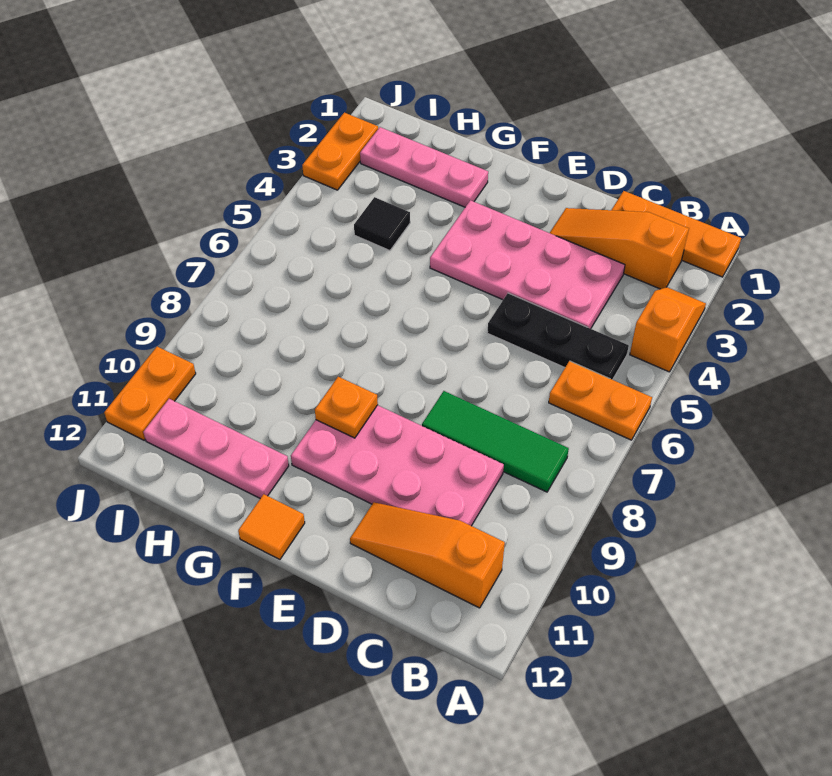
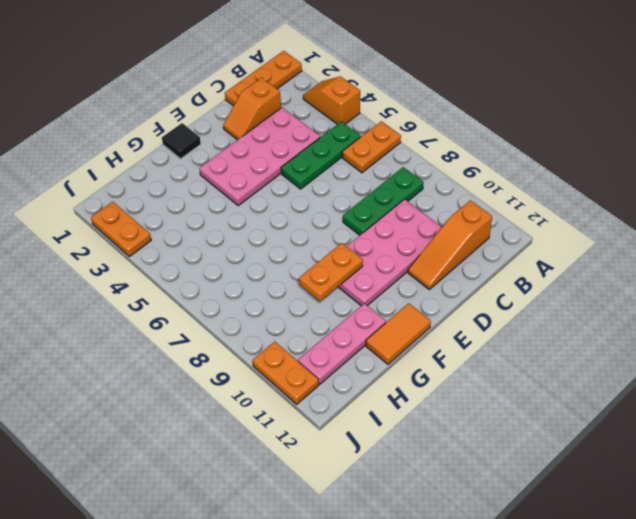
orange 1x3 slope [550,208,689,289] -> orange 1x2 slope [223,78,281,140]
black 1x3 plate [487,293,629,380] -> green 1x3 plate [281,122,361,189]
green 1x3 tile [422,391,569,492] -> green 1x3 plate [343,167,424,235]
orange 1x1 plate [315,377,378,438] -> orange 1x2 plate [299,243,363,301]
orange 1x1 tile [238,494,305,559] -> orange 1x2 tile [366,303,431,364]
pink 1x3 plate [360,127,488,207] -> none
black 1x1 tile [354,197,410,251] -> black 1x1 tile moved to [162,123,201,159]

